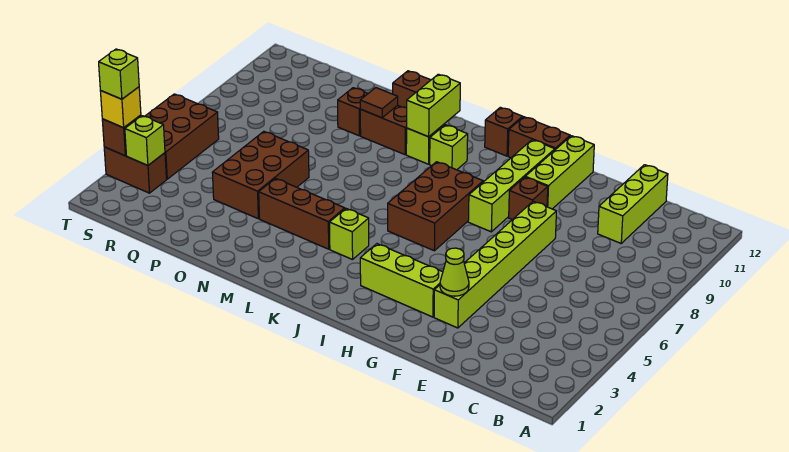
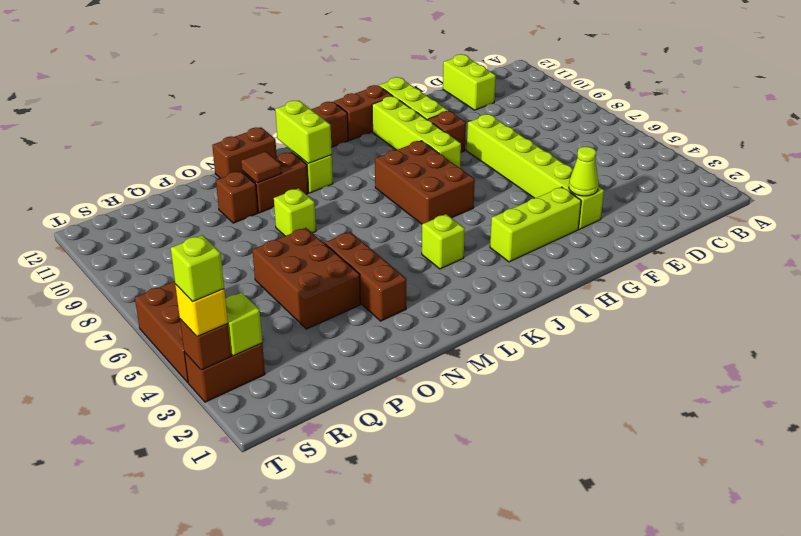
lime 1x3 brick [598,165,668,243] -> lime 1x2 brick [443,54,496,110]
lime 1x1 brick [430,125,468,170] -> lime 1x1 brick moved to [274,188,316,236]
brown 1x3 brick [259,178,345,249] -> brown 1x3 brick turned to [325,232,406,321]

